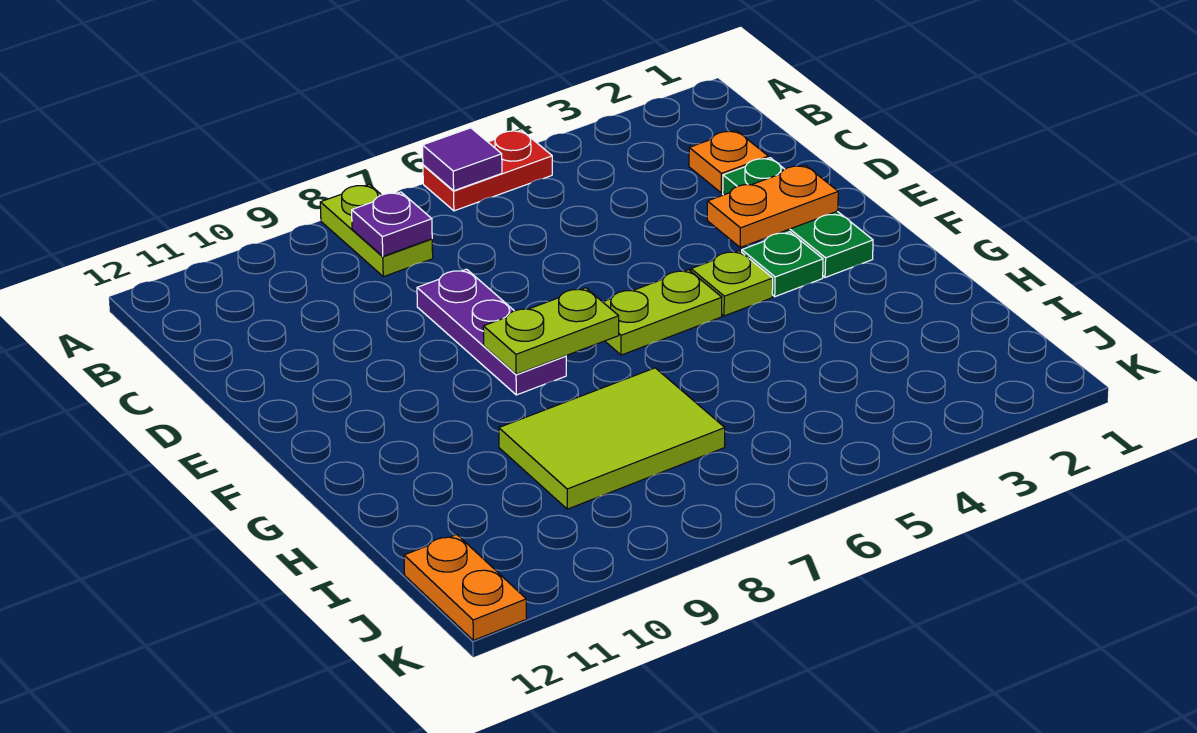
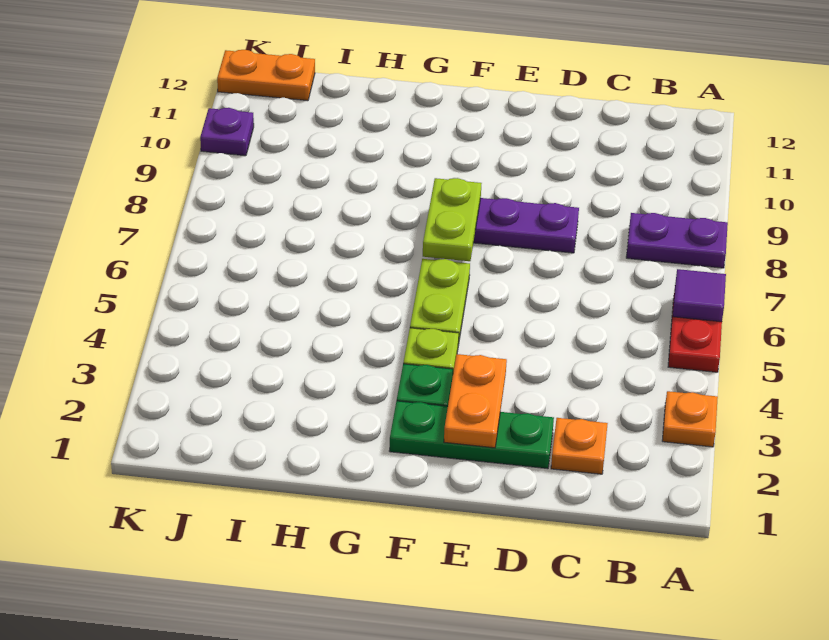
none -> orange 1x1 plate [662,391,718,447]
lime 1x2 plate [320,184,433,277] -> purple 1x2 plate [626,213,728,268]
purple 1x1 plate [352,192,432,256] -> purple 1x1 plate moved to [200,108,254,156]
lime 2x3 tile [499,368,725,509] -> none

